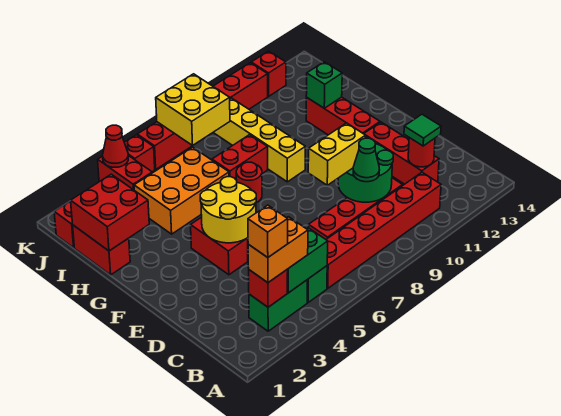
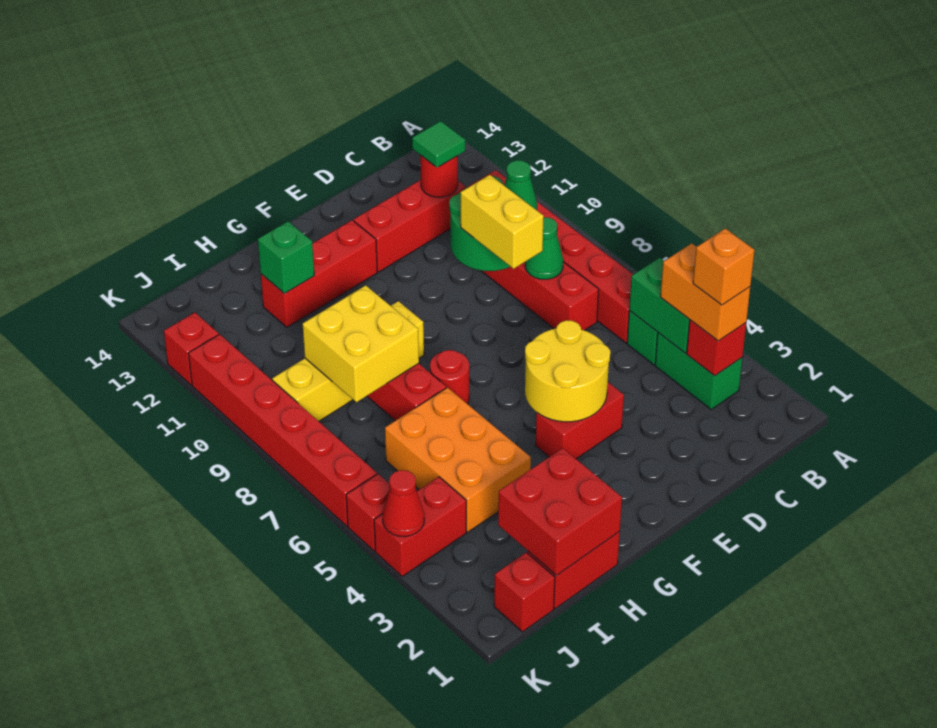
none -> green 1x1 cone [525,217,563,279]
yellow 2x2 brick [156,74,230,145] -> yellow 2x2 brick moved to [303,285,419,402]

